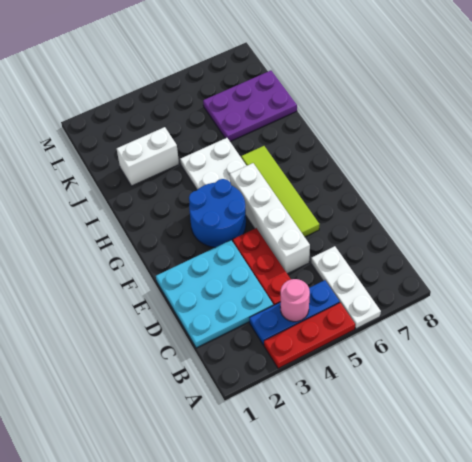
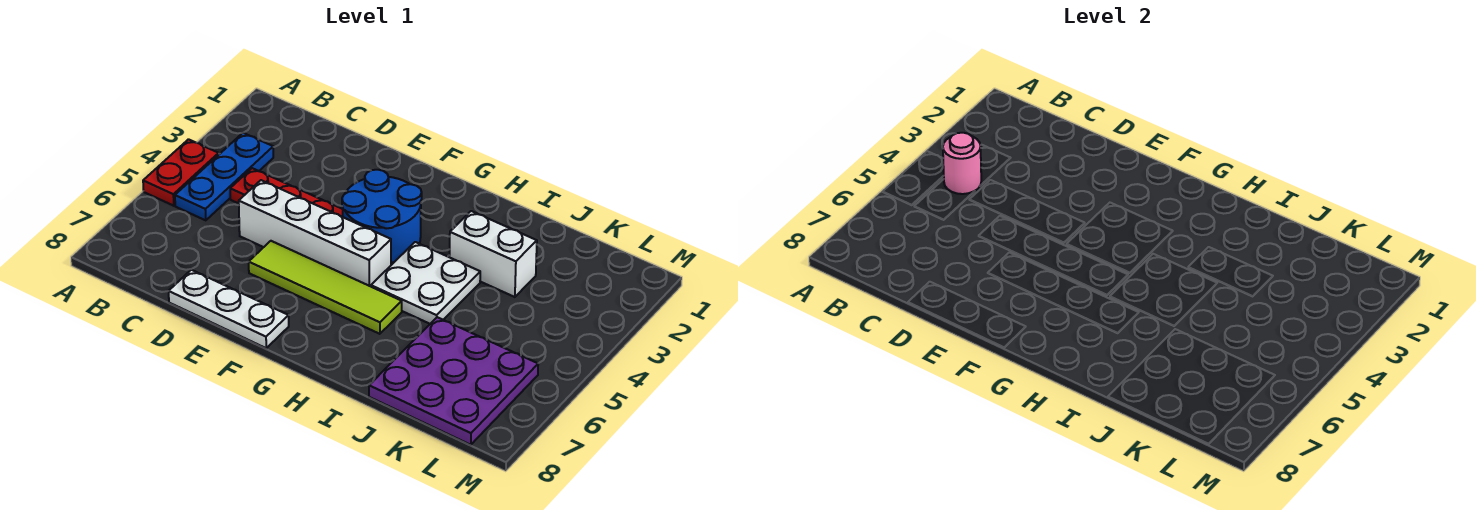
red 1x3 plate [264,303,355,368] -> red 1x2 plate [143,139,219,206]
white 1x3 plate [311,246,381,329] -> white 1x3 plate moved to [169,270,289,348]
cyan 3x3 plate [156,240,273,348] -> none
white 1x2 brick [117,127,179,186] -> white 1x2 brick turned to [449,211,537,297]
purple 2x3 plate [203,71,297,141] -> purple 3x3 plate [369,317,538,445]

